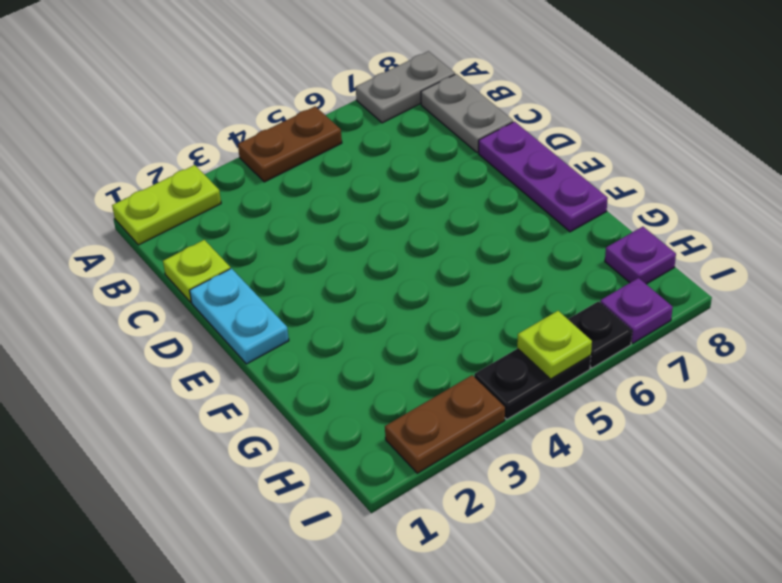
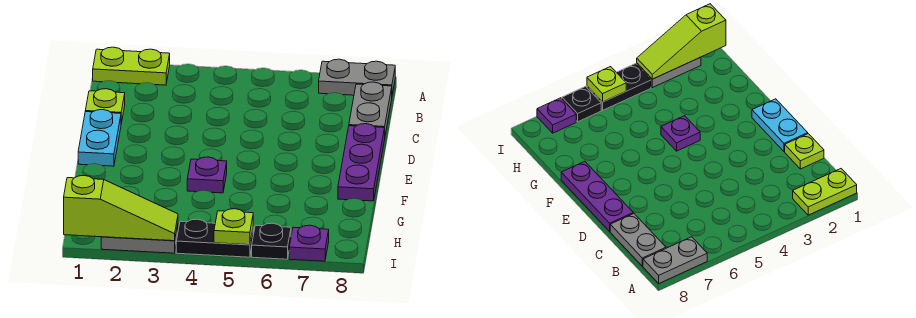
brown 1x2 plate [238,106,342,182] -> none
purple 1x1 plate [605,227,676,284] -> purple 1x1 plate moved to [187,157,227,193]
none -> lime 1x3 slope [64,176,178,241]
brown 1x2 plate [385,375,505,473] -> grey 1x2 plate [101,225,178,253]

